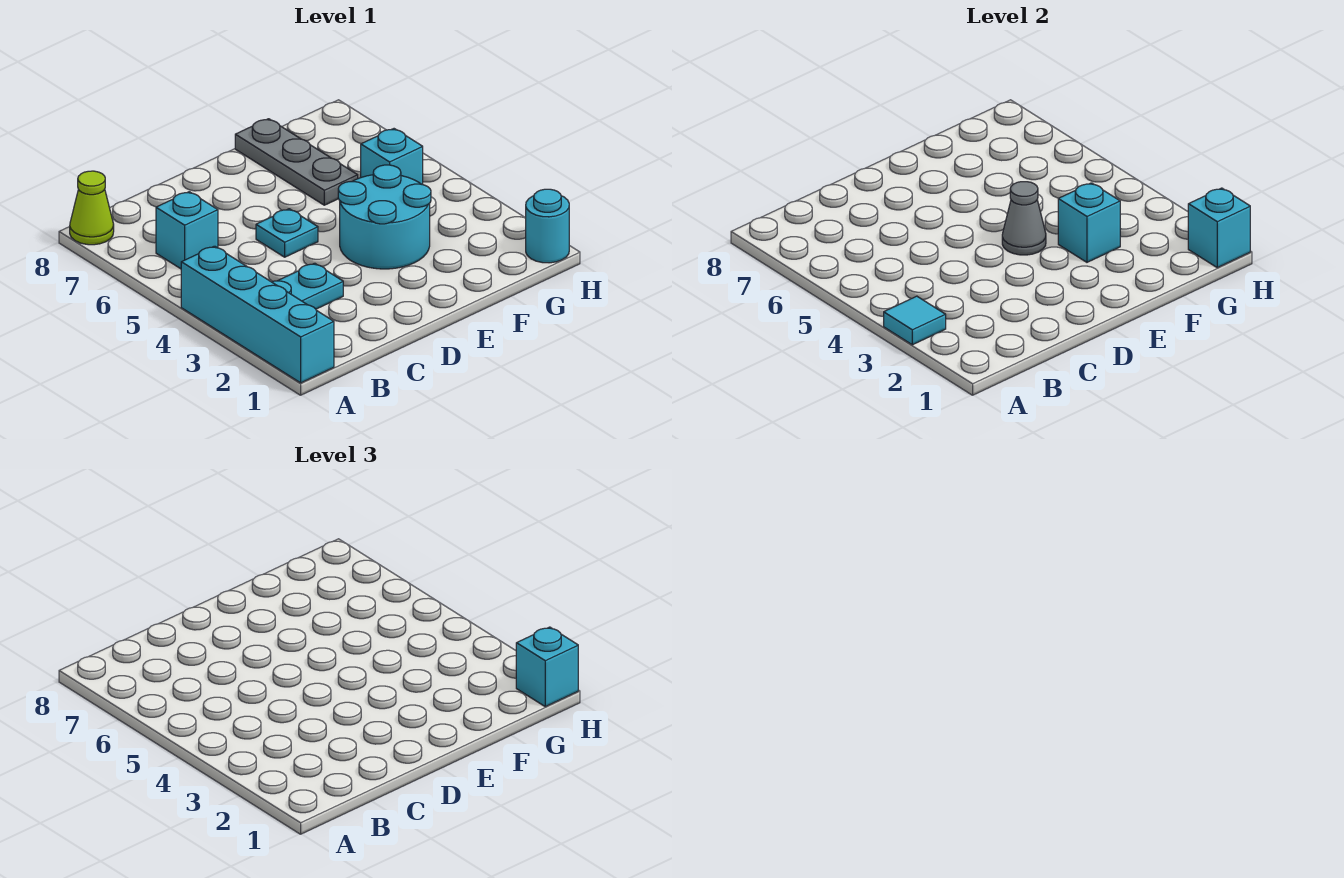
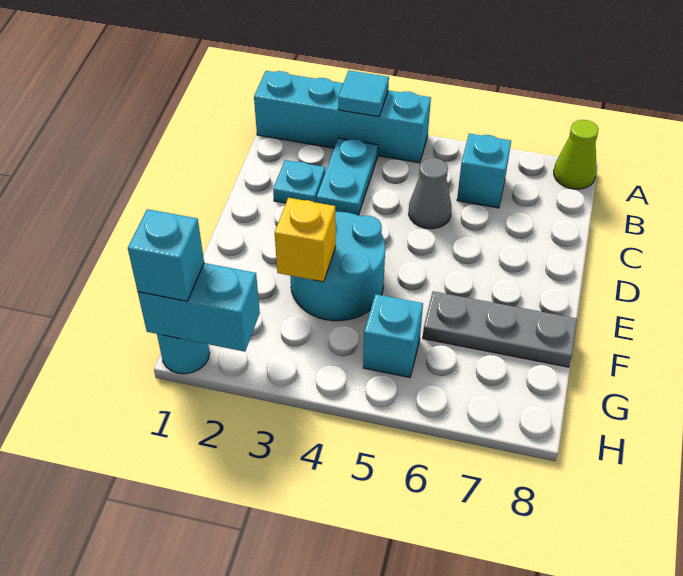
cyan 1x1 plate [256,209,318,257] -> cyan 1x1 plate moved to [273,160,325,203]
grey 1x1 cone [1002,182,1046,255] -> grey 1x1 cone moved to [409,158,452,229]
cyan 1x1 brick [1058,183,1120,262] -> yellow 1x1 brick [275,198,336,282]
cyan 1x1 brick [1188,188,1250,268] -> cyan 1x2 brick [138,263,260,352]

